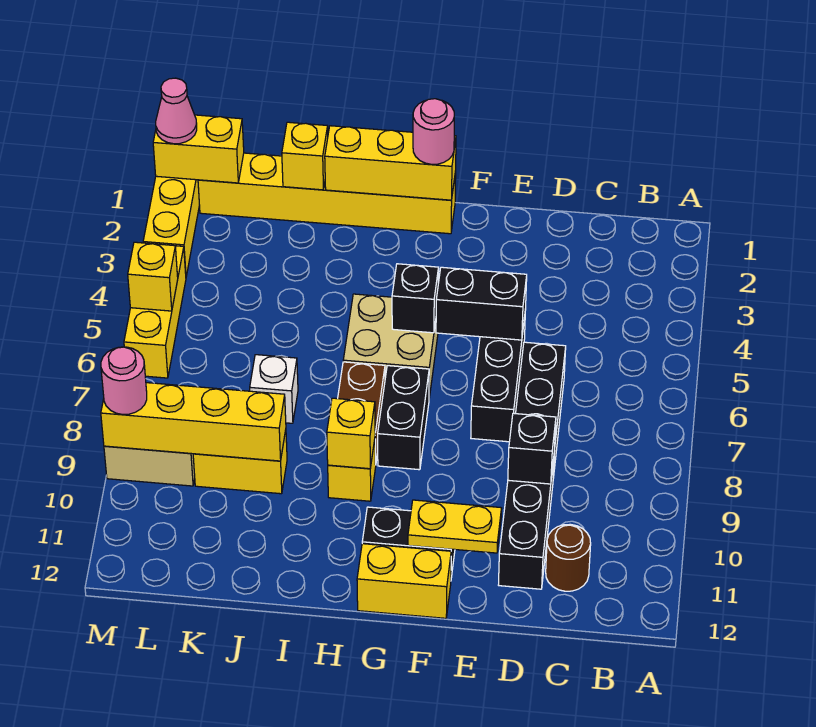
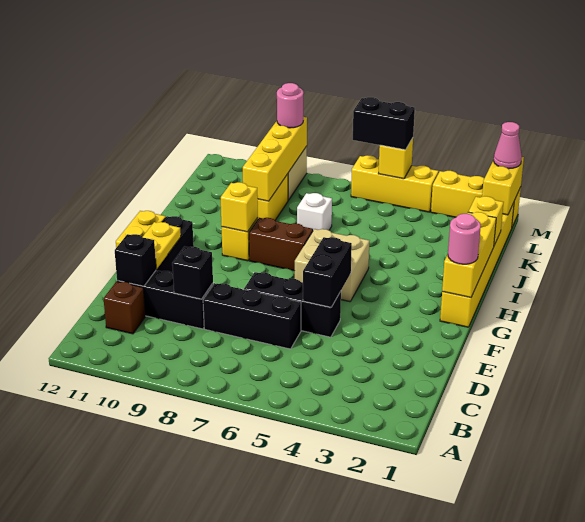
brown 1x1 round brick [546,524,591,591] -> brown 1x1 brick [104,282,145,334]
black 1x1 brick [392,264,439,333] -> black 1x1 brick moved to [115,234,156,286]
black 1x2 brick [378,366,429,470] -> black 1x2 brick moved to [353,97,415,150]

